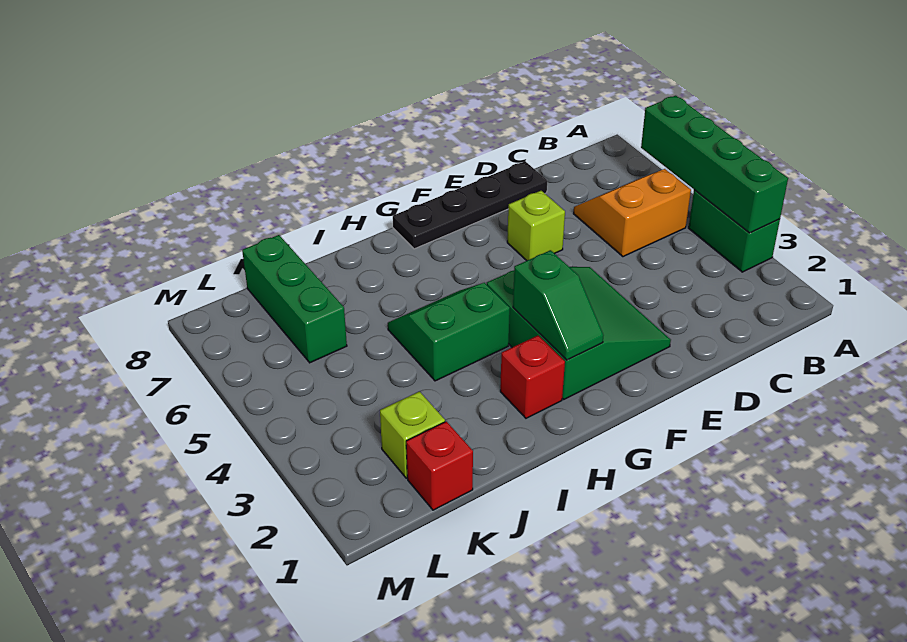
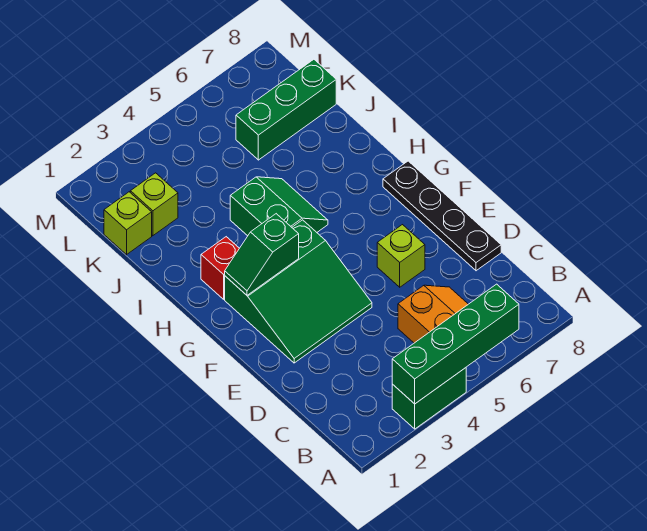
red 1x1 brick [406,421,473,510] -> lime 1x1 brick [104,192,152,255]

